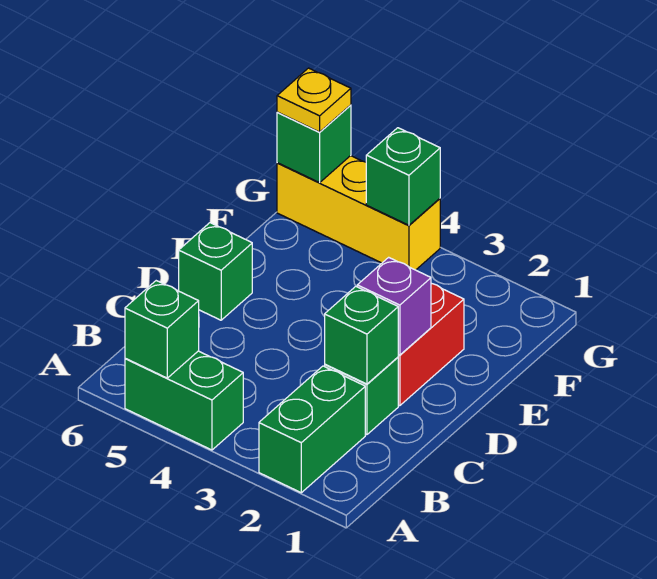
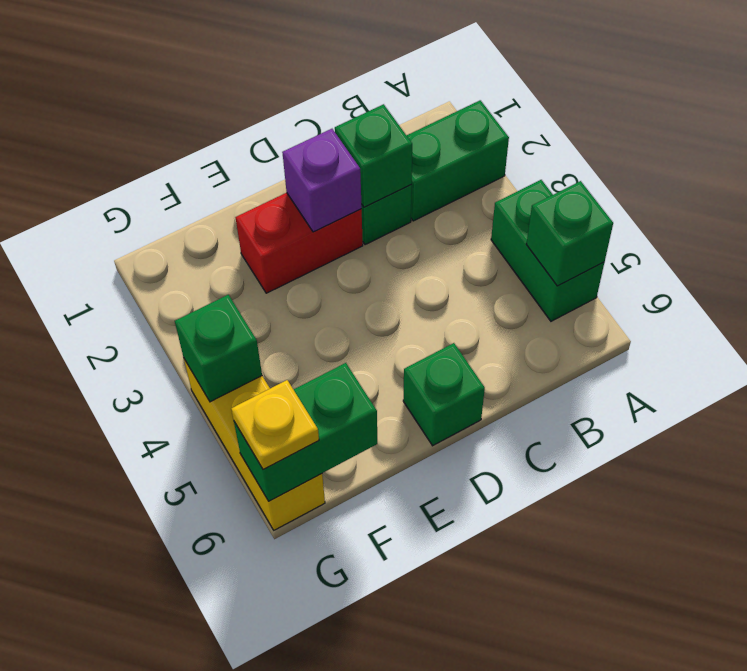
green 1x1 brick [277,105,351,183] -> green 1x2 brick [234,363,377,501]

